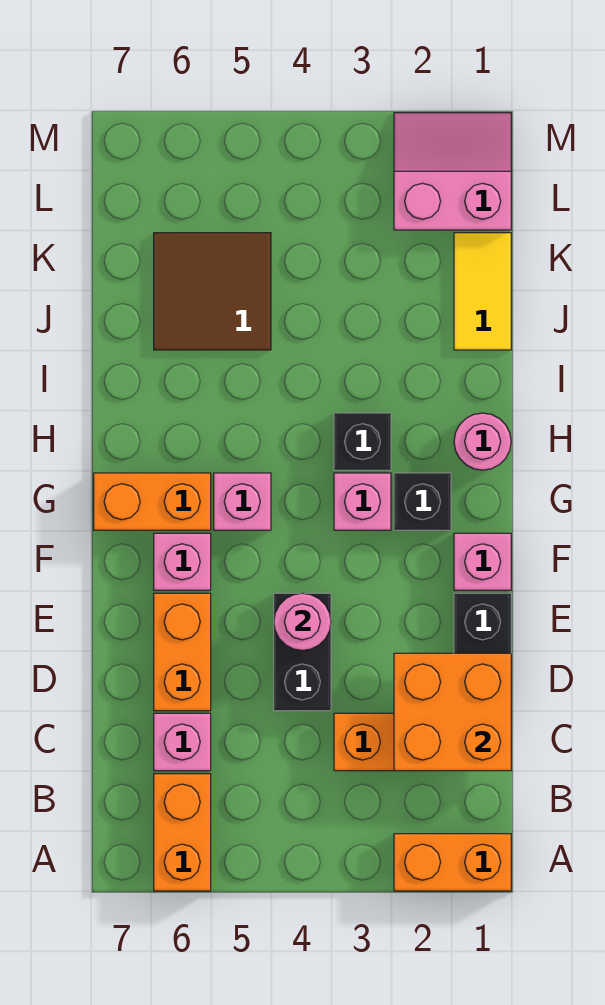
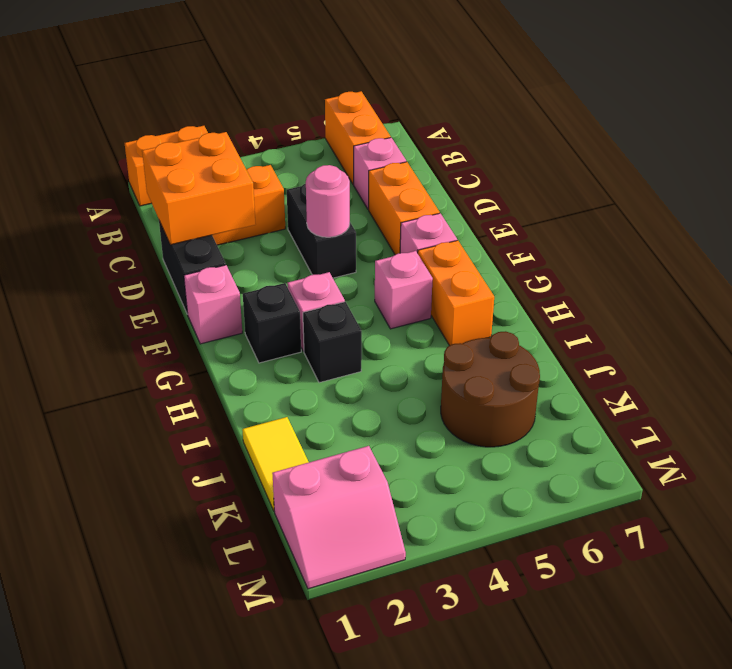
orange 1x2 brick [94,473,211,530] -> orange 1x2 brick turned to [418,240,494,346]
pink 1x1 round brick [454,413,511,470] -> none
brown 2x2 tile [154,233,271,350] -> brown 2x2 round brick [441,331,540,447]

